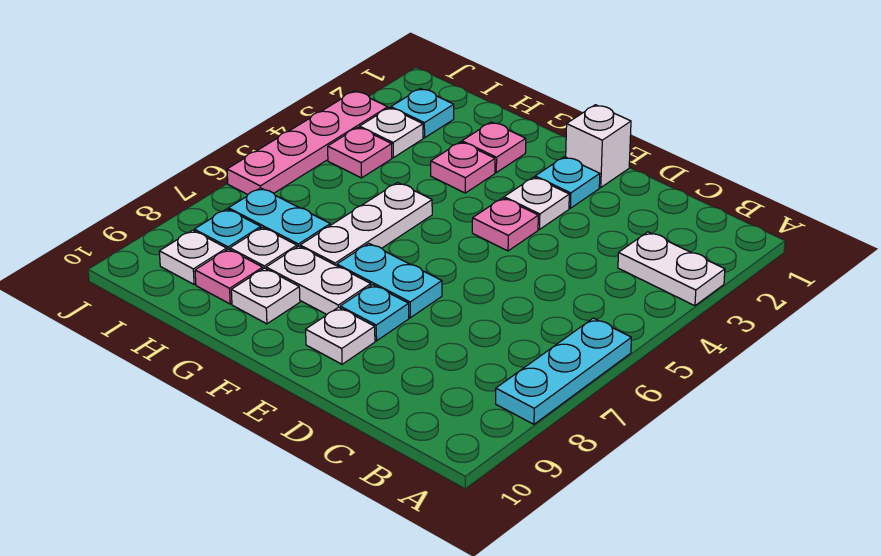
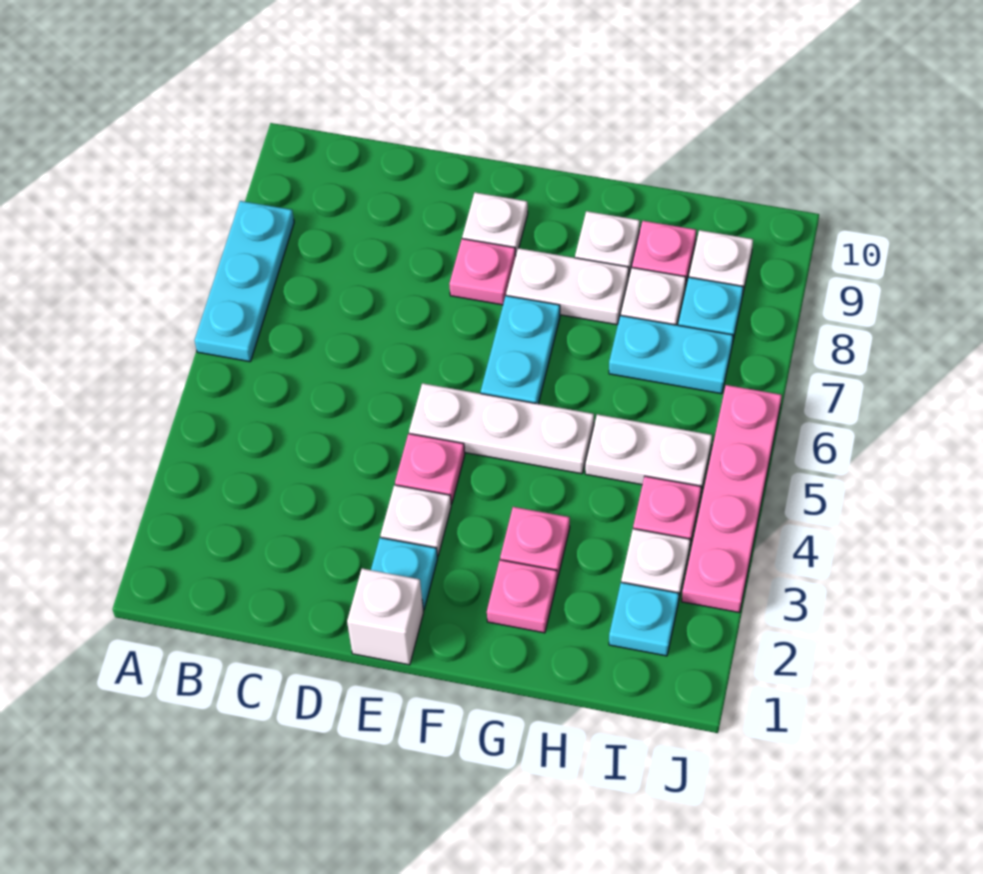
white 1x2 plate [618,232,725,306] -> white 1x2 plate moved to [585,414,712,492]
cyan 1x2 plate [337,243,442,318] -> cyan 1x2 plate turned to [481,296,560,404]
cyan 1x1 plate [340,285,409,341] -> pink 1x1 plate [449,239,516,305]
white 1x3 plate [300,183,432,266] -> white 1x3 plate turned to [409,383,594,474]

